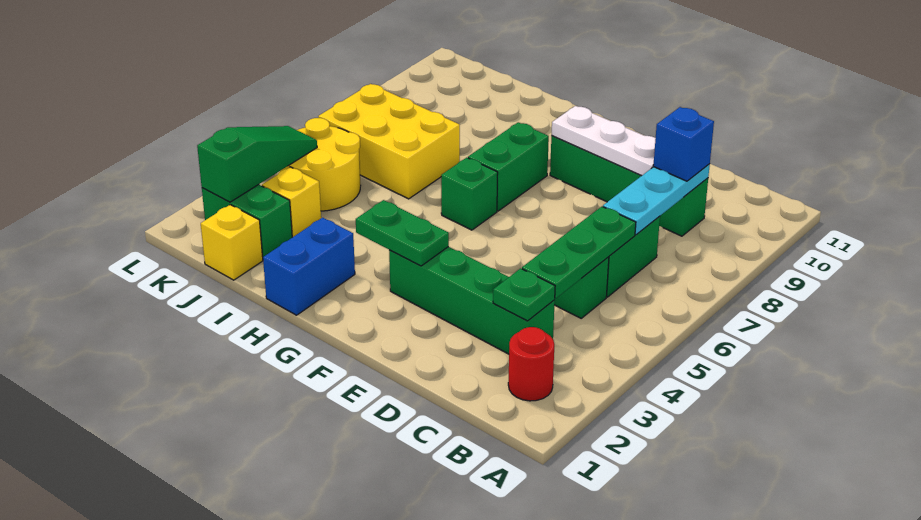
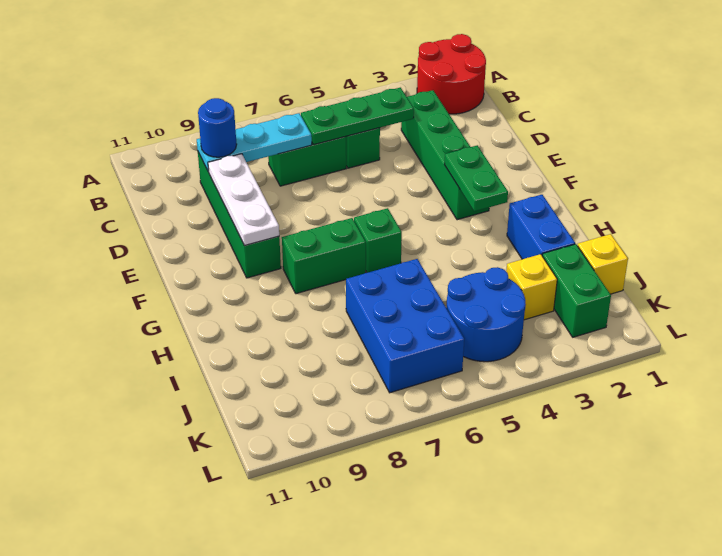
red 1x1 round brick [508,327,554,401] -> red 2x2 round brick [417,34,486,114]
green 1x1 plate [493,268,555,321] -> none
blue 1x1 brick [653,107,714,181] -> blue 1x1 round brick [198,98,237,157]
blue 1x2 brick [263,218,355,315] -> blue 1x2 brick turned to [507,195,575,259]
yellow 2x3 brick [318,84,460,199] -> blue 2x3 brick [346,259,464,393]
yellow 2x2 round brick [281,118,361,211] -> blue 2x2 round brick [446,267,526,362]
green 1x3 slope [197,126,317,202] -> none

